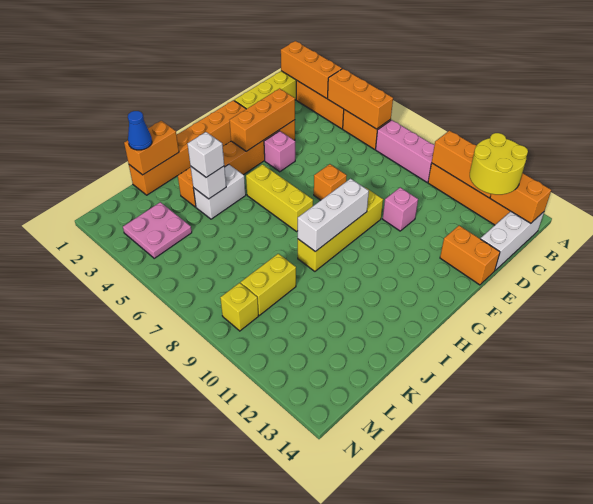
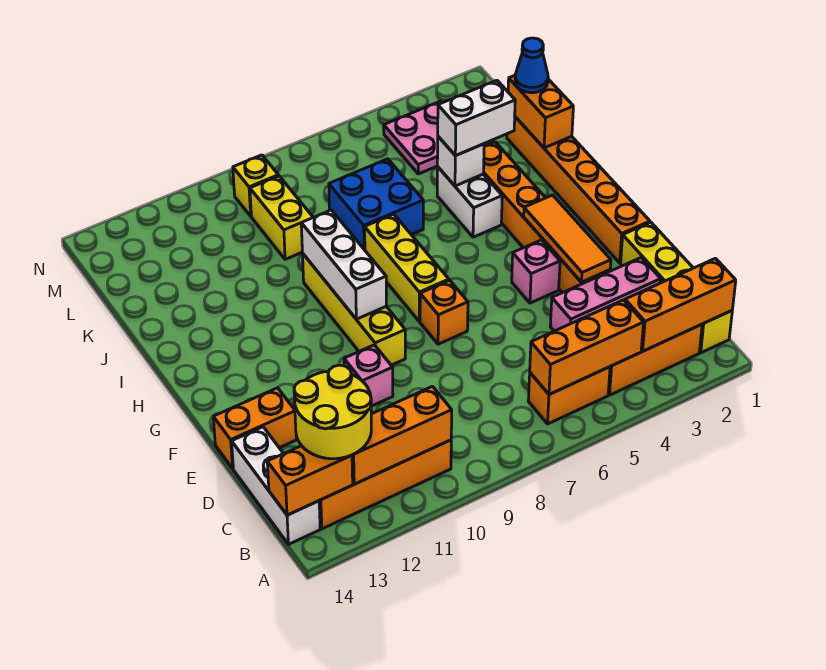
pink 1x3 brick [376,120,434,182] -> pink 1x3 brick moved to [550,258,661,331]
orange 1x3 brick [230,89,295,151] -> orange 1x3 tile [524,195,611,282]
yellow 1x3 brick [246,164,313,231] -> yellow 1x3 brick turned to [365,214,449,321]
white 1x1 brick [188,132,224,177] -> white 1x2 brick [438,80,515,156]
none -> blue 2x2 brick [329,159,423,250]

